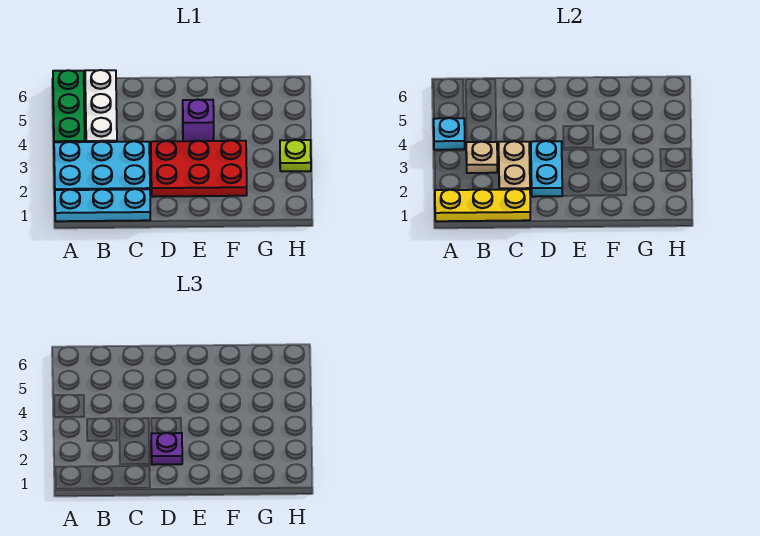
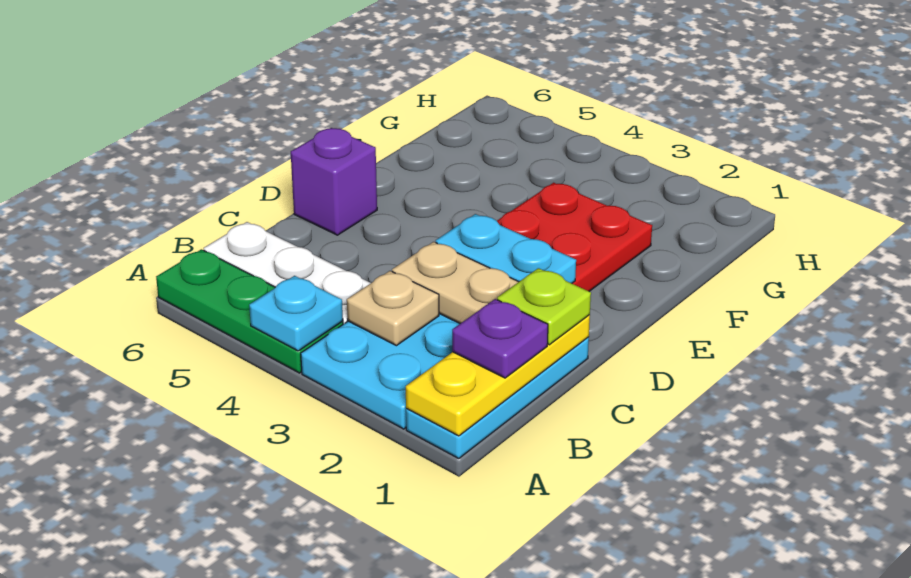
purple 1x1 plate [151,433,182,465] -> purple 1x1 plate moved to [452,299,548,378]
purple 1x1 brick [183,100,214,141] -> purple 1x1 brick moved to [291,128,377,235]
lime 1x1 plate [280,140,311,171] -> lime 1x1 plate moved to [497,268,591,345]

